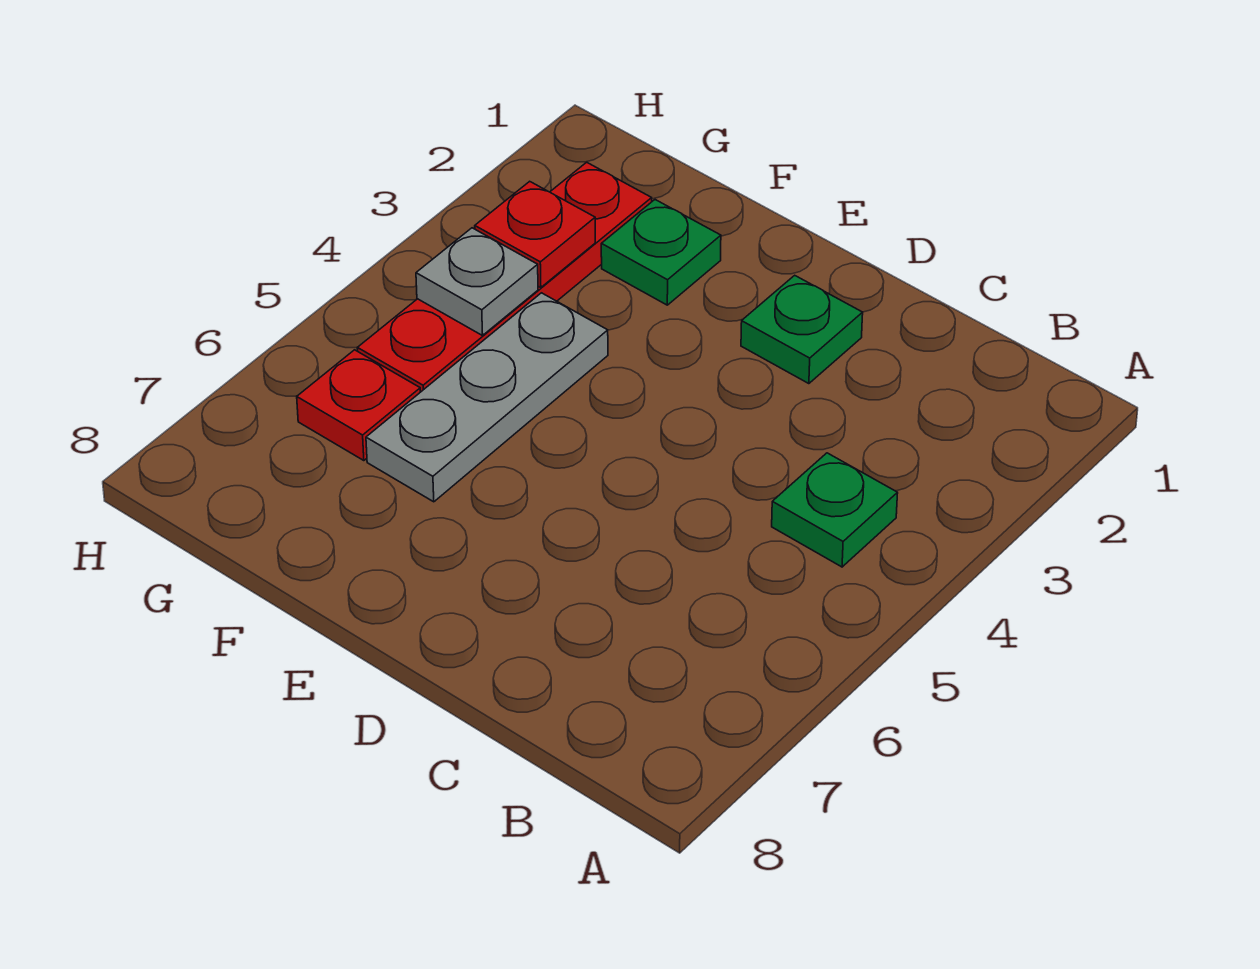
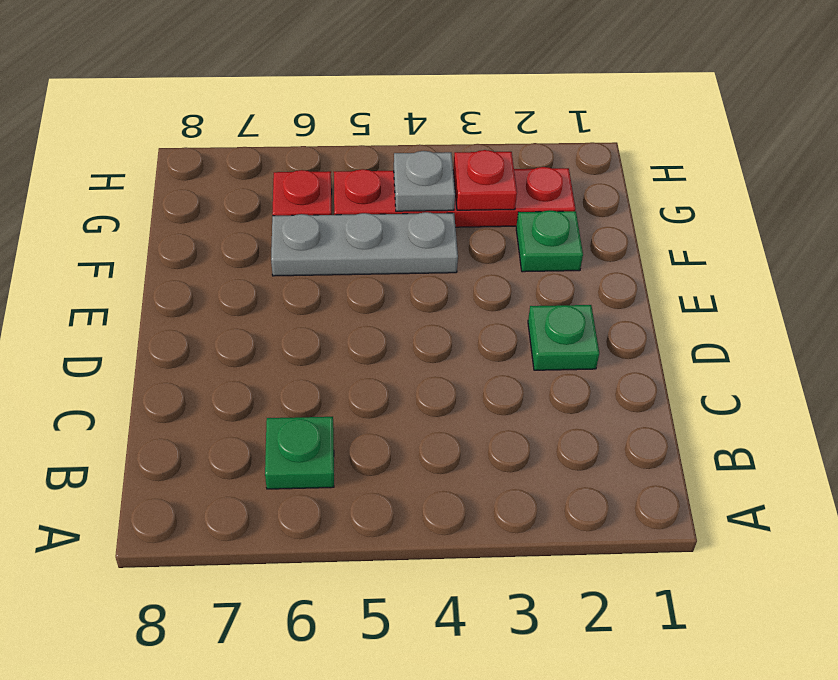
green 1x1 plate [772,453,898,567] -> green 1x1 plate moved to [265,417,334,489]

